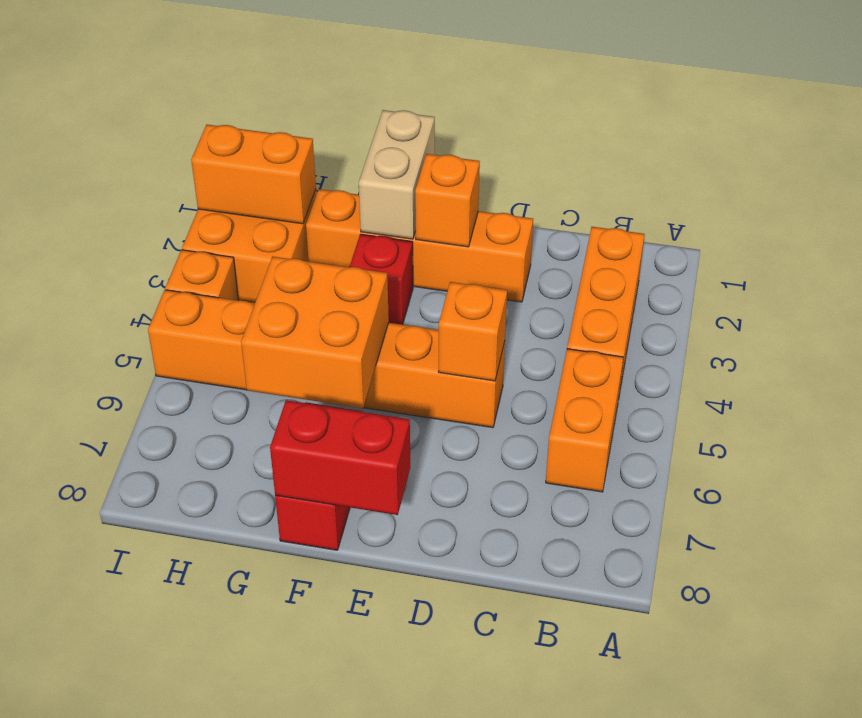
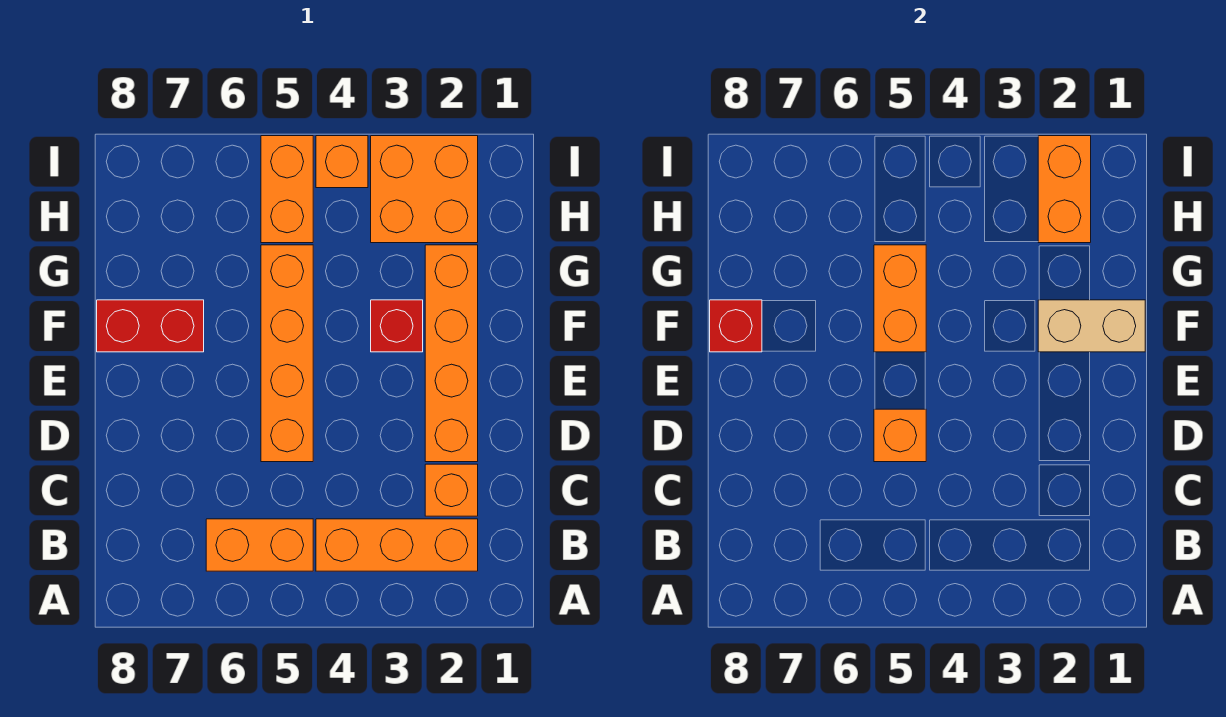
orange 1x1 brick [415,154,480,247] -> orange 1x1 brick moved to [425,464,478,516]
red 1x2 brick [270,400,410,515] -> red 1x1 brick [710,300,762,352]
orange 2x2 brick [241,256,389,408] -> orange 1x2 brick [874,245,926,352]

